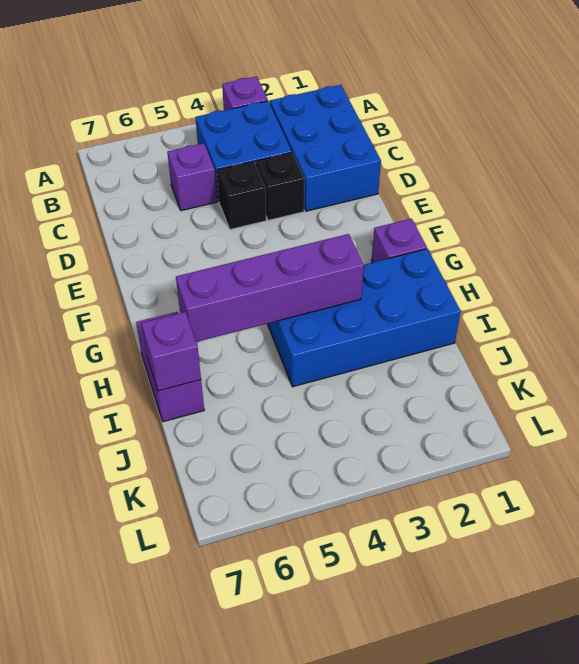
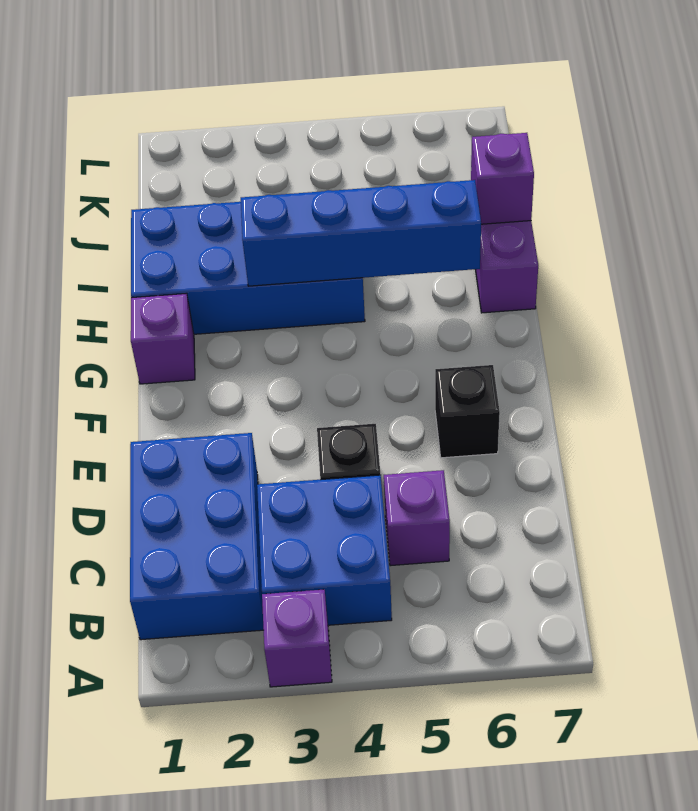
black 1x1 brick [256,153,304,220] -> black 1x1 brick moved to [435,365,500,458]
purple 1x4 brick [176,234,364,342] -> blue 1x4 brick [241,180,481,286]

